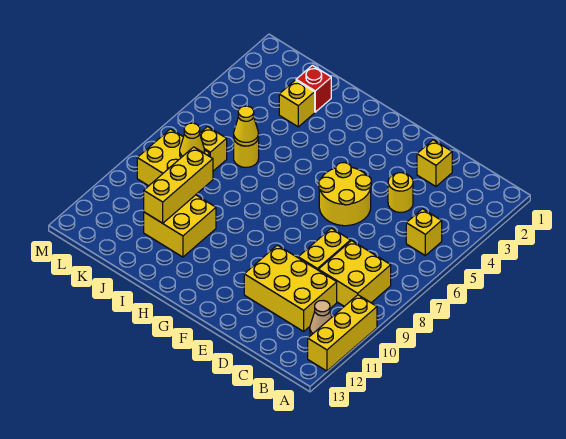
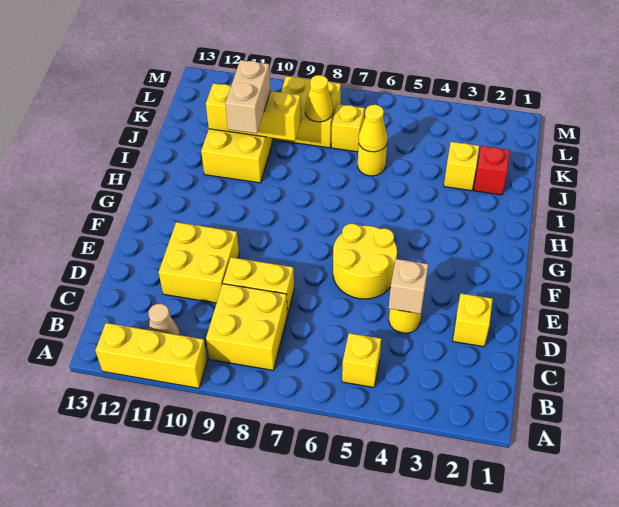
yellow 2x3 brick [244,245,337,331] -> yellow 2x2 brick [159,222,239,303]
none -> tan 1x1 brick [389,259,428,314]
none -> tan 1x2 brick [225,60,271,134]

